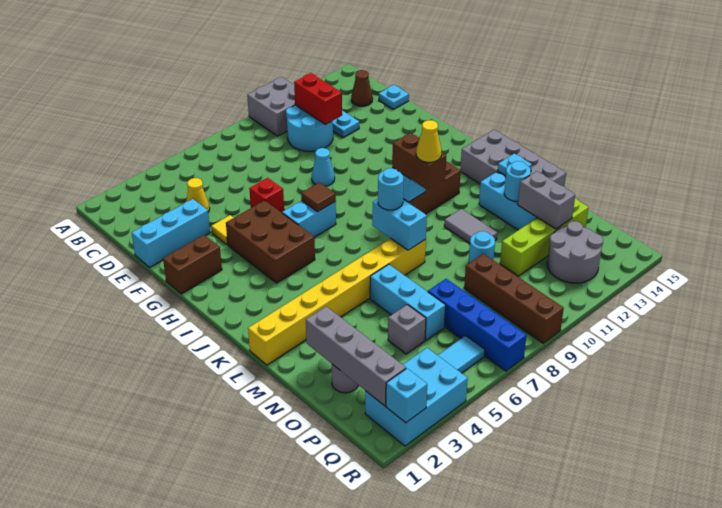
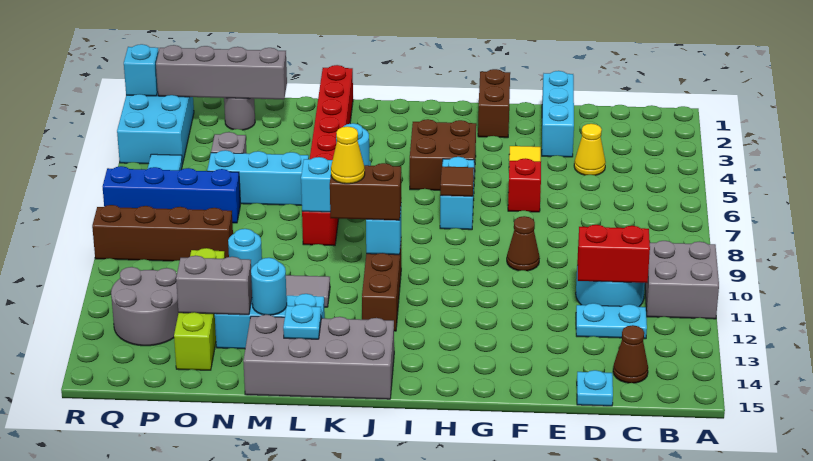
cyan 1x1 cone [312,148,335,186] -> brown 1x1 cone [507,216,540,271]
brown 2x3 brick [226,200,315,283] -> brown 2x2 brick [410,119,476,190]
yellow 1x8 brick [248,238,426,365] -> red 1x8 brick [302,65,353,246]

